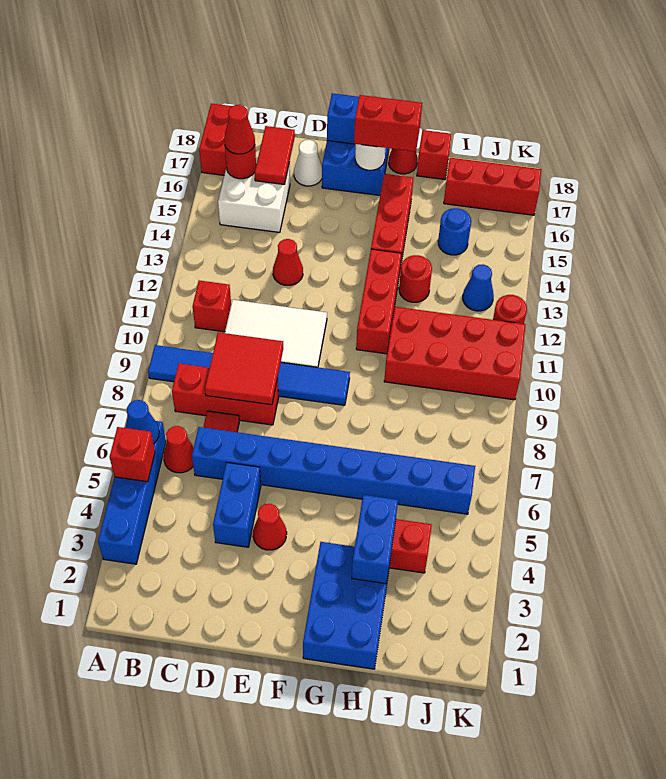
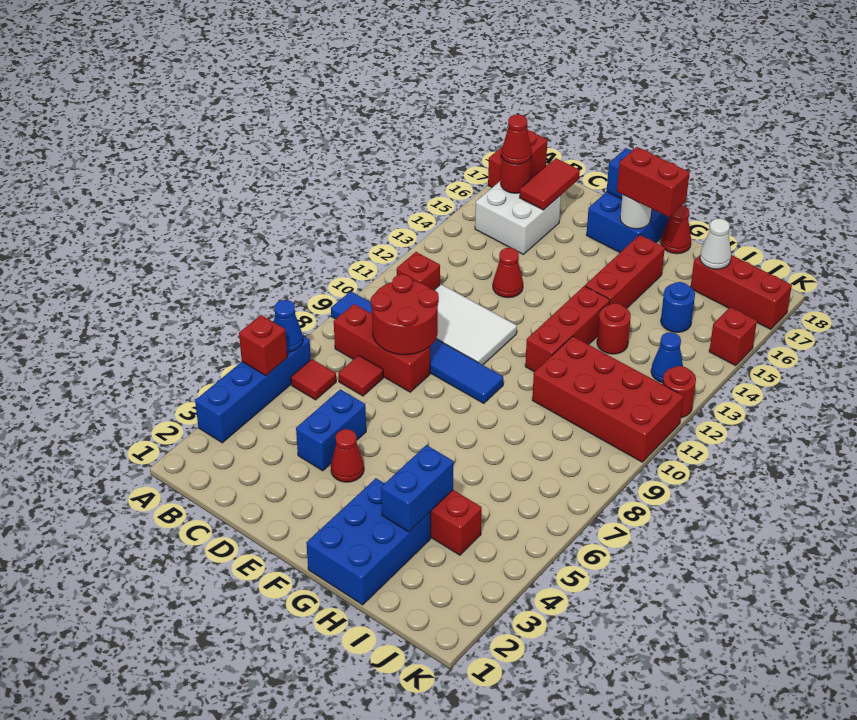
red 1x1 cone [163,426,194,473] -> red 1x1 tile [291,359,336,400]
blue 1x8 brick [192,427,475,514] -> none
red 2x2 tile [205,332,283,405] -> red 2x2 round brick [371,274,439,355]
white 1x1 cone [294,140,322,186] -> white 1x1 cone moved to [700,218,731,269]
red 1x1 brick [417,130,452,179] -> red 1x1 brick moved to [709,307,757,366]

